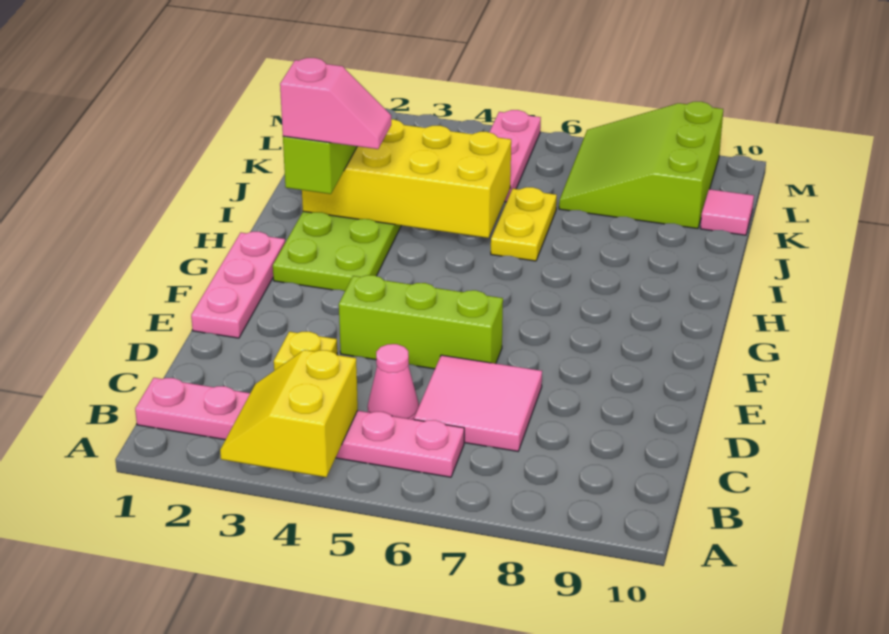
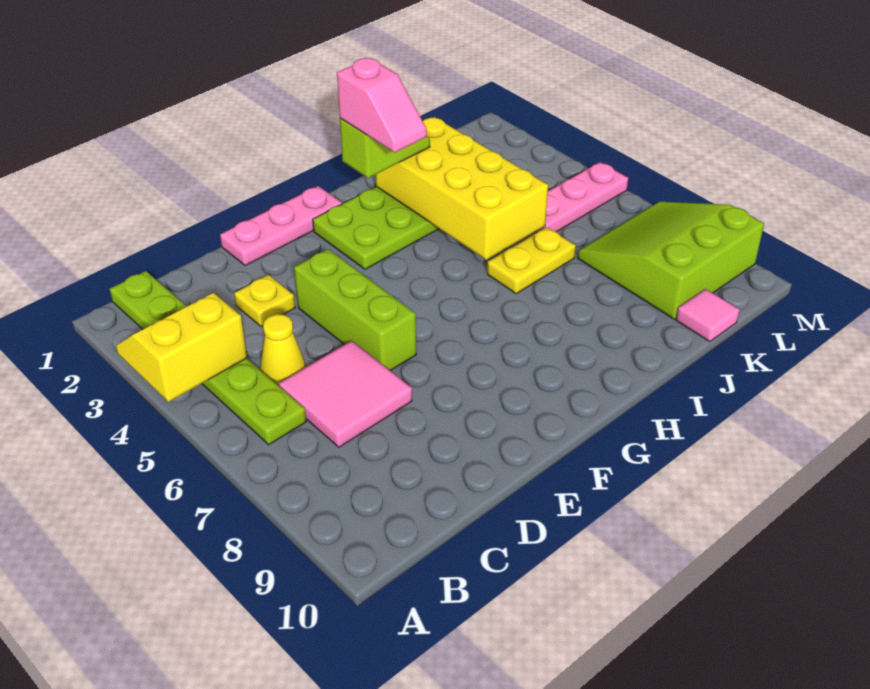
pink 1x6 plate [135,378,464,477] -> lime 1x6 plate [110,271,306,445]
pink 1x1 cone [368,344,419,420] -> yellow 1x1 cone [260,314,305,386]

